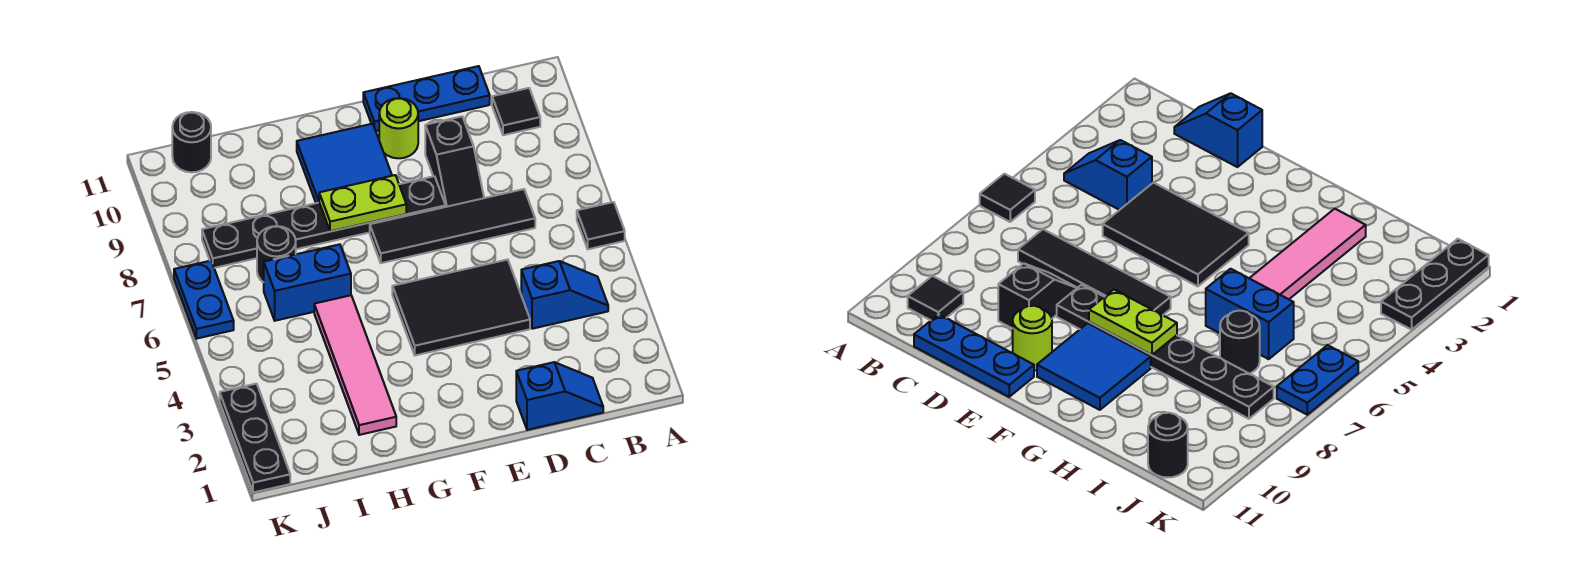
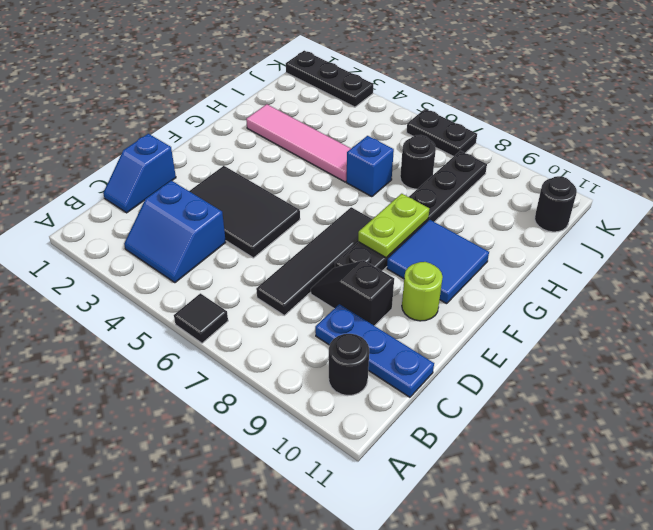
blue 1x2 slope [521,261,608,329] -> blue 2x2 slope [124,181,226,283]
black 1x1 tile [492,88,540,135] -> black 1x1 round brick [329,334,369,396]
blue 1x3 plate [363,66,490,131] -> blue 1x3 plate turned to [315,304,434,397]
black 2x3 tile [392,260,530,355] -> black 2x3 tile turned to [190,166,300,258]
blue 1x2 brick [264,244,351,321] -> blue 1x1 brick [346,136,394,197]
blue 1x2 plate [174,261,234,339] -> black 1x2 plate [407,109,477,157]

